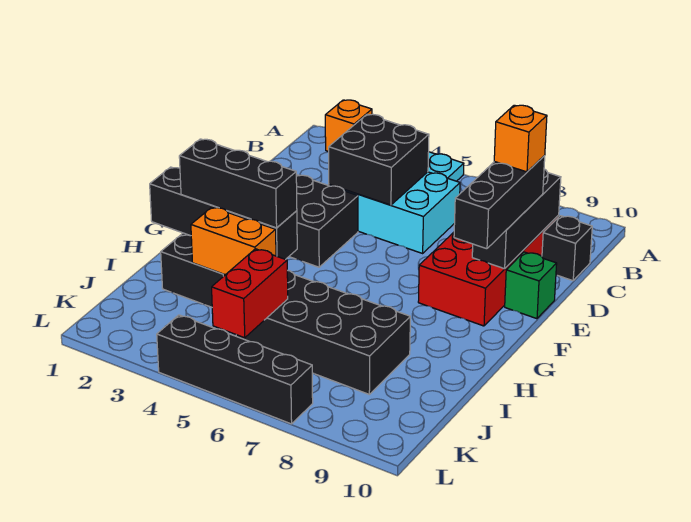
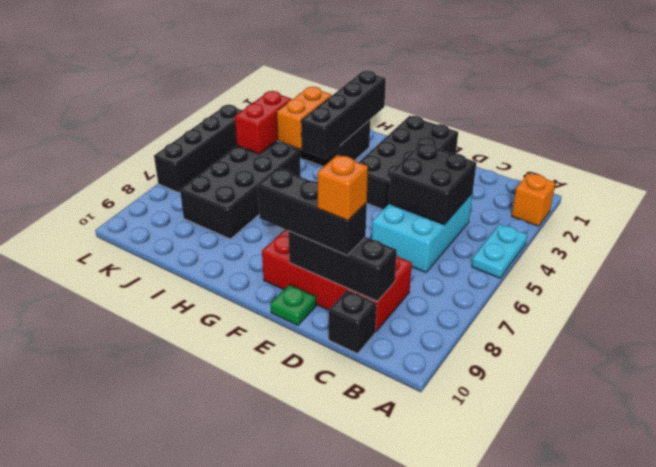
green 1x1 brick [505,252,557,319] -> green 1x1 plate [270,284,316,325]
black 1x3 brick [179,139,297,228] -> none
red 1x2 brick [212,249,288,338] -> red 1x2 brick turned to [235,91,292,154]

